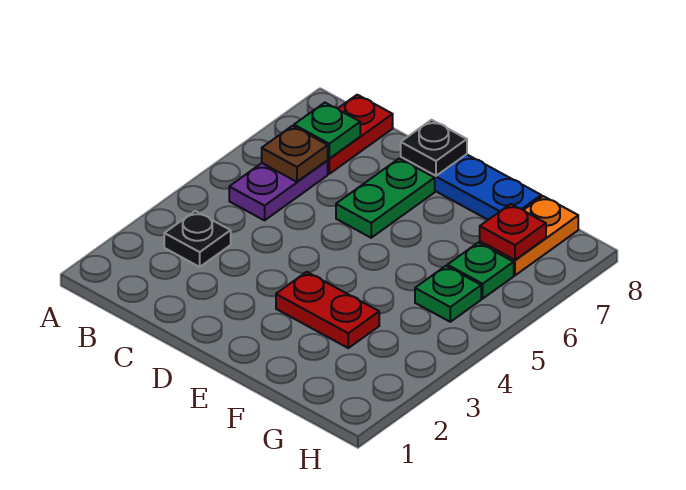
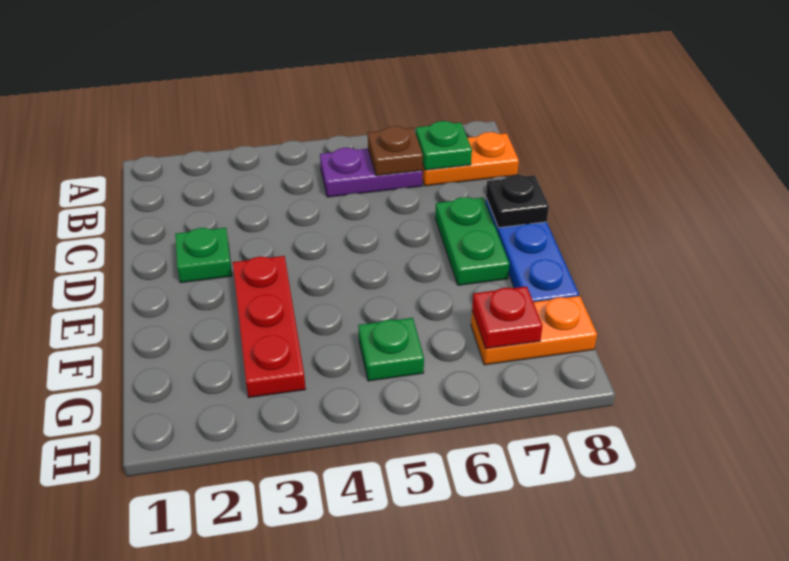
black 1x1 plate [164,211,231,267] -> none
red 1x2 plate [327,95,393,174] -> orange 1x2 plate [422,132,519,186]
green 1x2 plate [336,159,435,238] -> green 1x2 plate turned to [435,197,510,285]
red 1x2 plate [276,272,379,348] -> red 1x3 plate [233,256,305,398]
green 1x1 plate [447,243,514,299] -> green 1x1 plate moved to [175,228,232,283]

